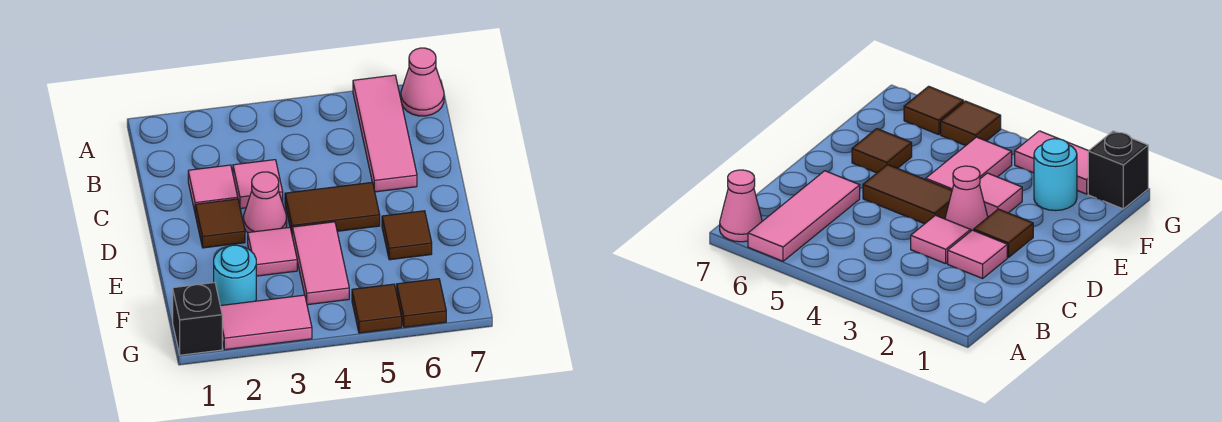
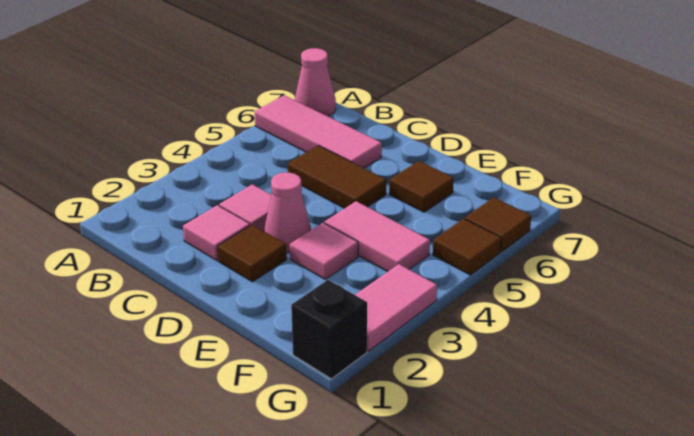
brown 1x2 tile [285,182,380,233] -> brown 1x2 tile turned to [288,145,386,208]
cyan 1x1 round brick [214,245,256,306] -> none

